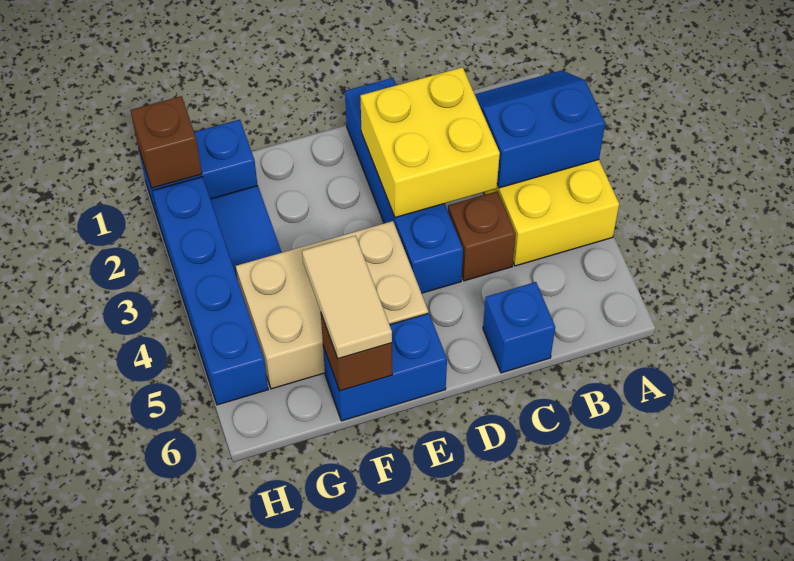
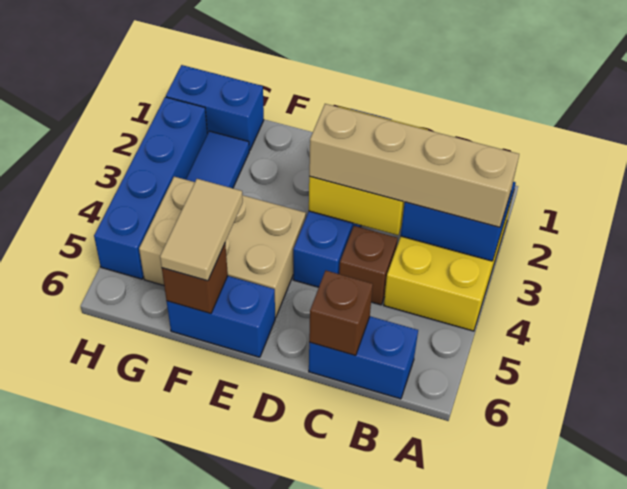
none -> tan 1x4 brick [309,104,519,227]
blue 1x1 brick [483,282,555,373] -> blue 1x2 brick [309,316,418,399]
brown 1x1 brick [131,96,202,188] -> brown 1x1 brick moved to [309,271,373,356]

